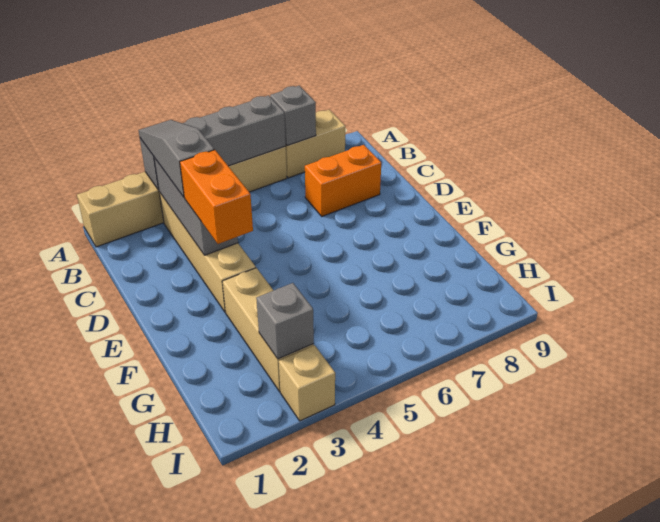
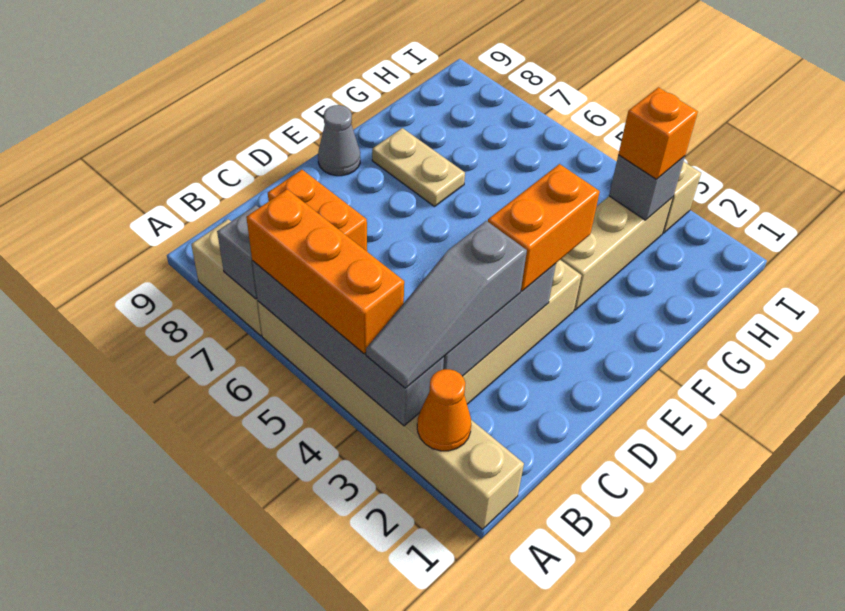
none -> orange 1x1 cone [417,369,471,451]
none -> orange 1x3 brick [246,189,404,354]
none -> grey 1x1 cone [318,105,360,176]
none -> tan 1x2 plate [372,128,465,207]
none -> orange 1x1 brick [618,87,698,179]

